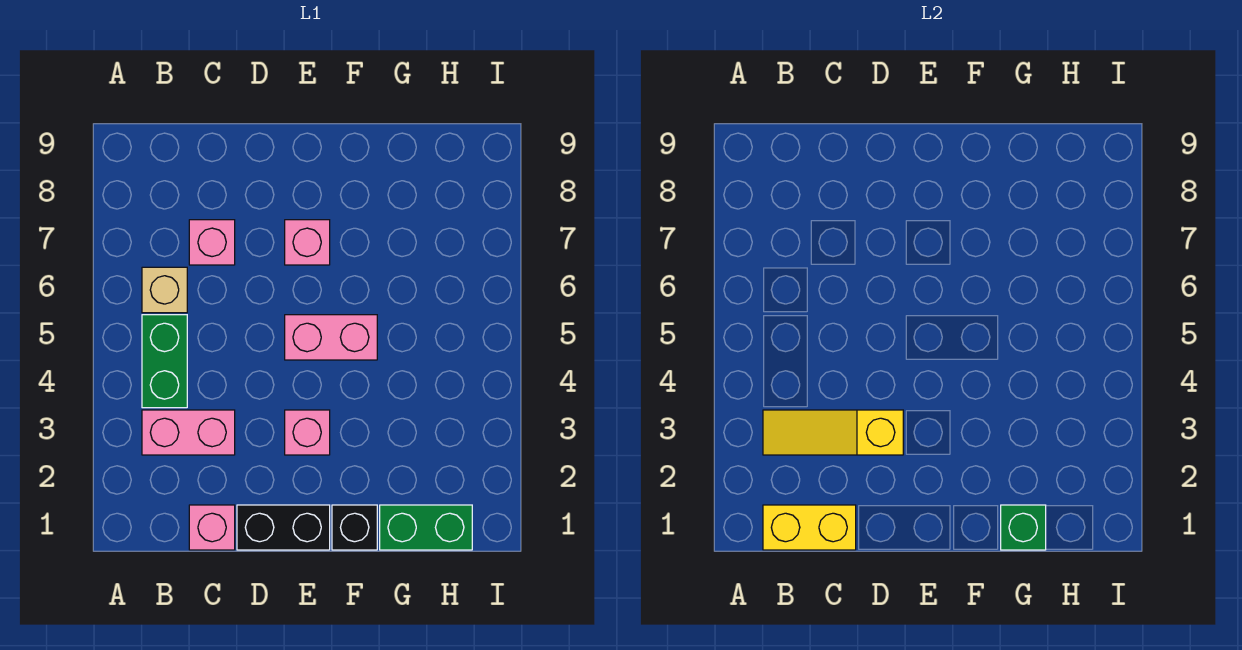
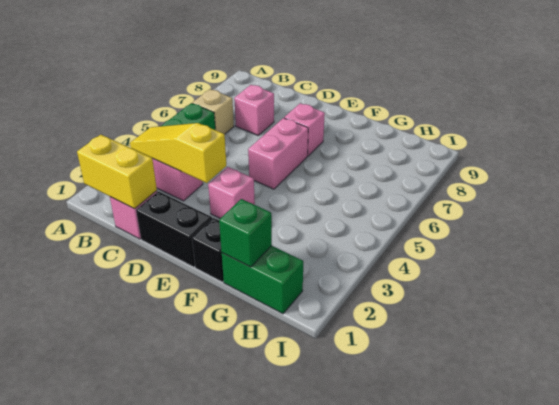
pink 1x2 brick [285,315,377,360] -> pink 1x2 brick turned to [248,118,308,189]

